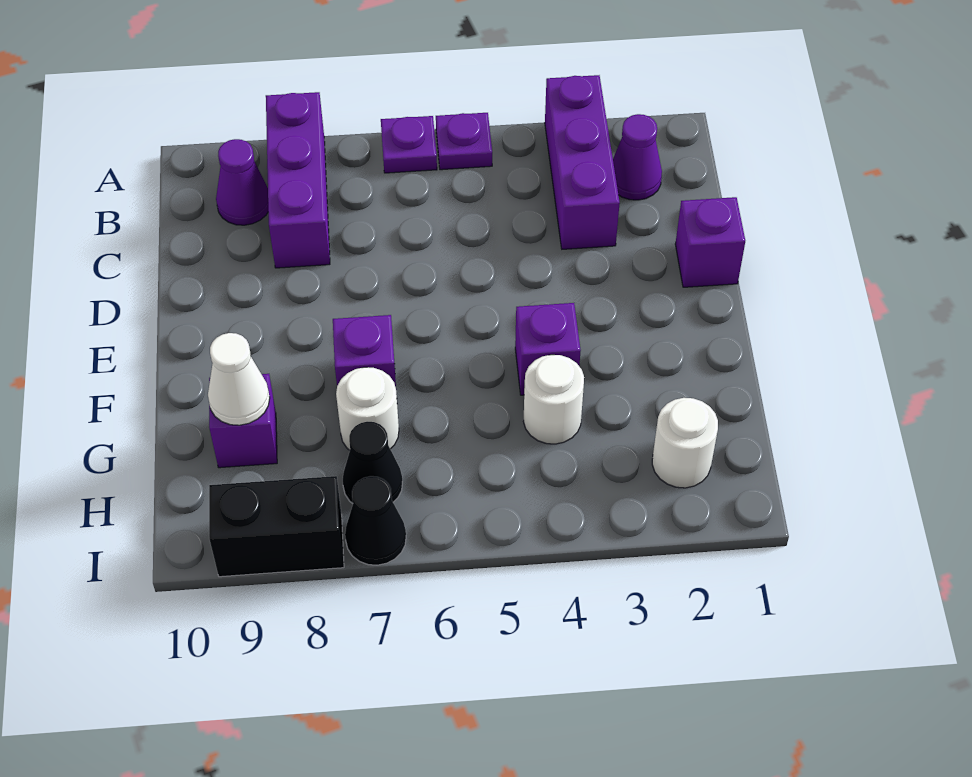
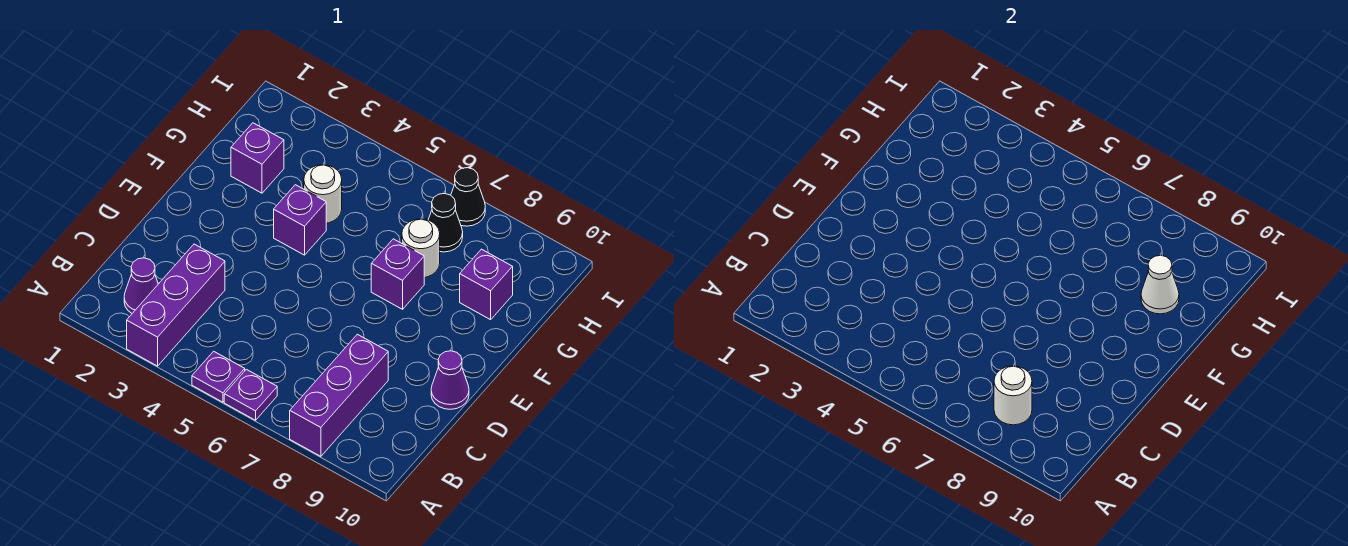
purple 1x1 cone [216,139,268,225] -> purple 1x1 cone moved to [431,351,469,409]
purple 1x1 brick [675,197,745,287] -> purple 1x1 brick moved to [231,123,284,193]
white 1x1 round brick [652,398,718,488] -> white 1x1 round brick moved to [994,366,1032,425]
black 1x2 brick [209,476,344,577] -> none

